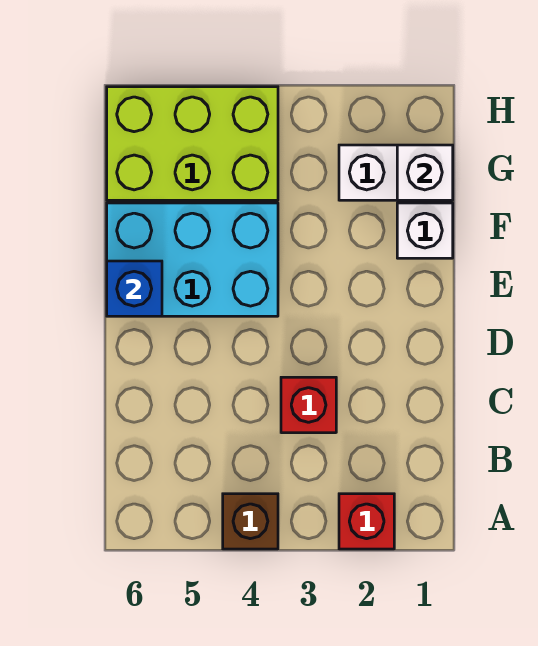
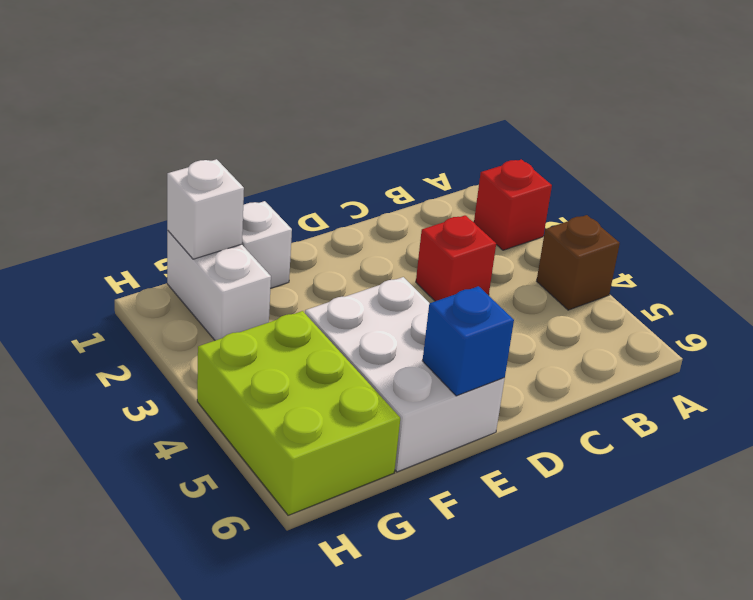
cyan 2x3 brick [107,203,278,316] -> white 2x3 brick [305,277,505,472]

